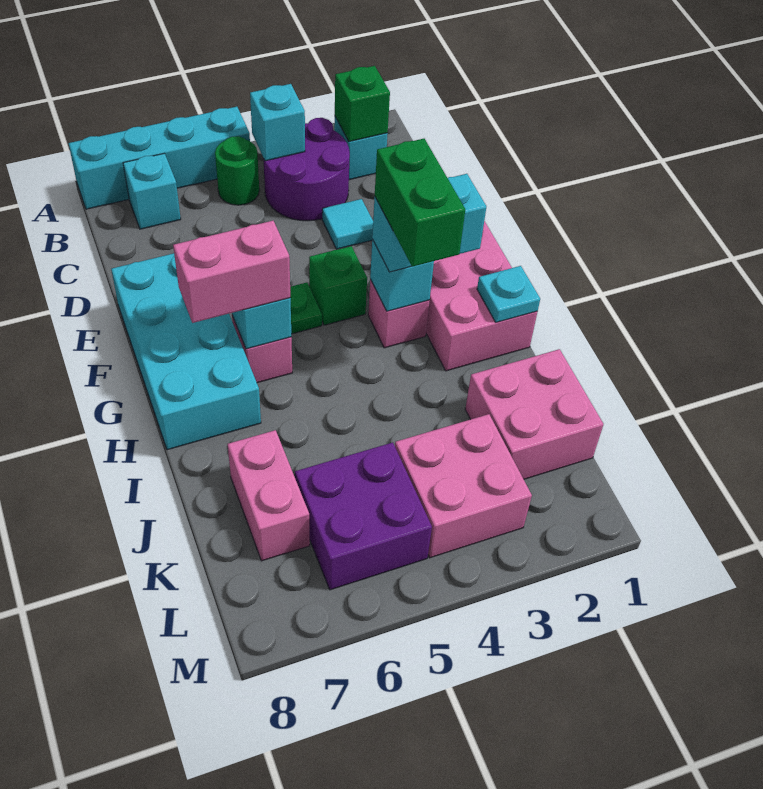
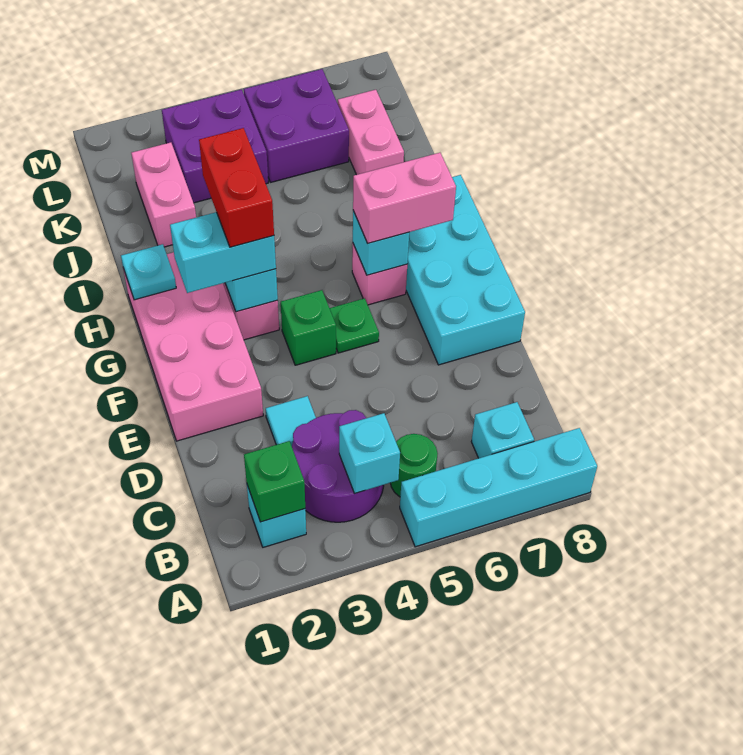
green 1x2 brick [375,139,465,267] -> red 1x2 brick [199,128,274,247]
pink 2x2 brick [465,349,603,479] -> pink 1x2 brick [131,142,196,247]
pink 2x2 brick [395,414,532,558] -> purple 2x2 brick [162,90,268,203]

